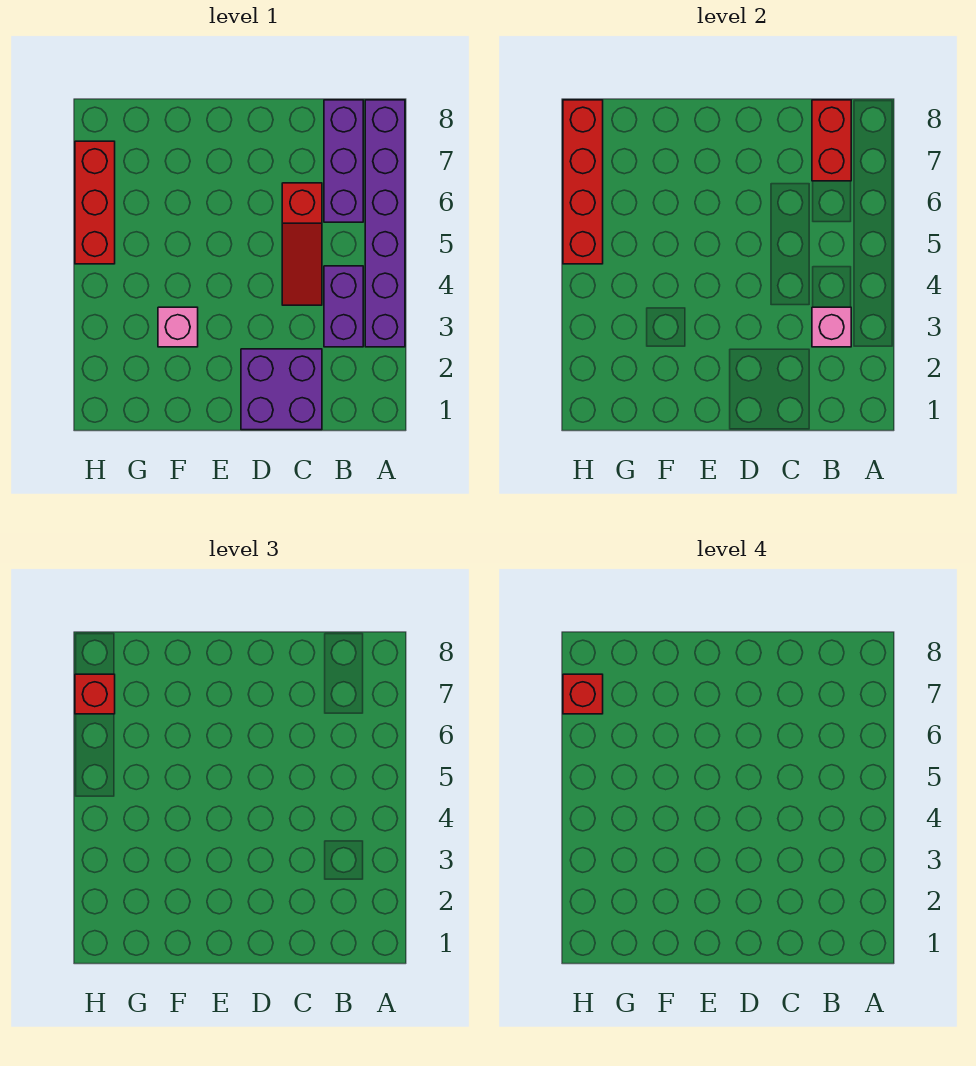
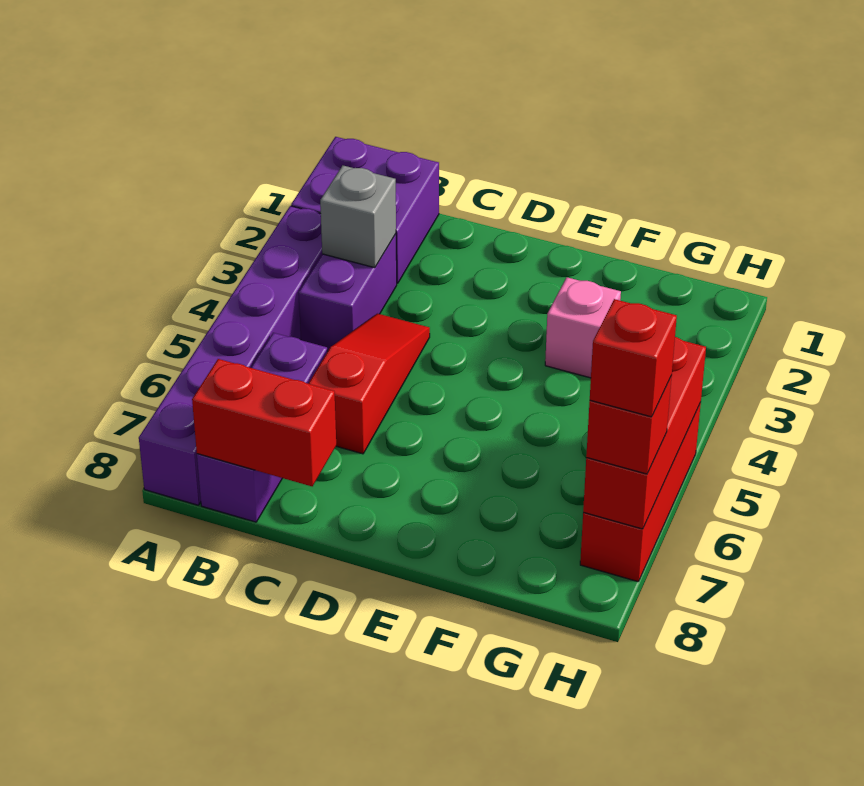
pink 1x1 brick [812,307,851,347] -> grey 1x1 brick [320,165,396,268]
red 1x2 brick [812,100,851,181] -> red 1x2 brick turned to [192,359,336,486]
purple 2x2 brick [241,349,322,430] -> purple 2x2 brick moved to [291,137,439,283]
red 1x4 brick [563,100,603,264] -> red 1x3 brick [583,337,706,529]

